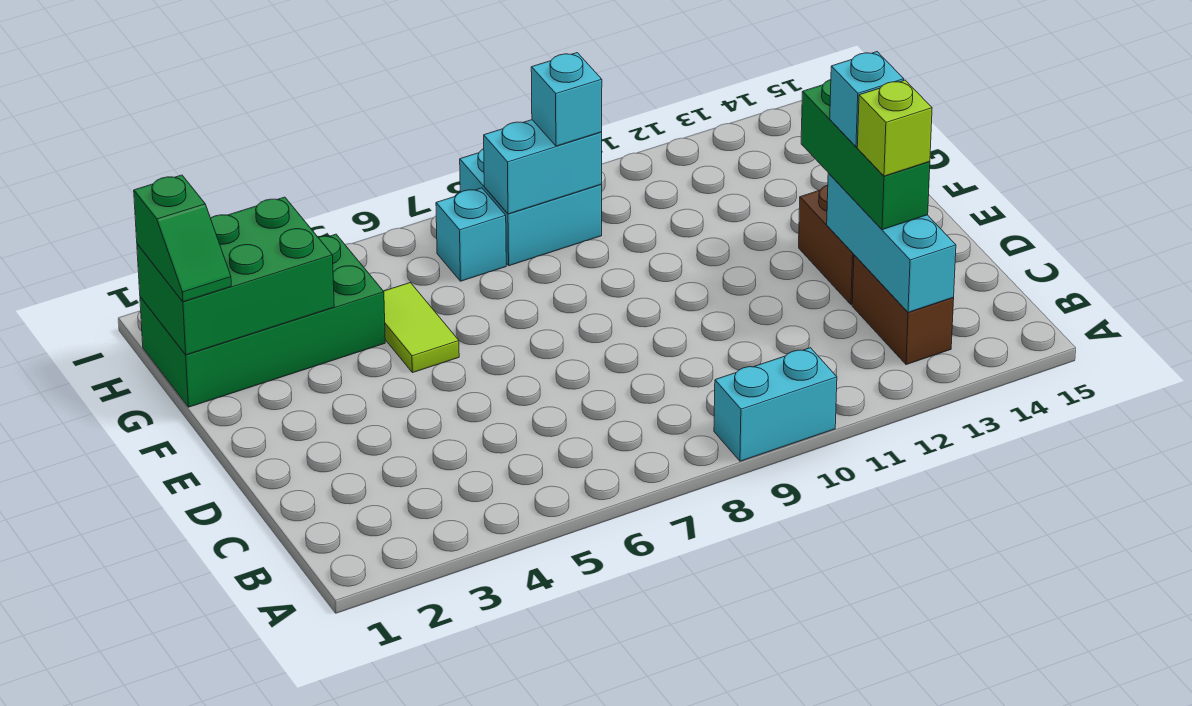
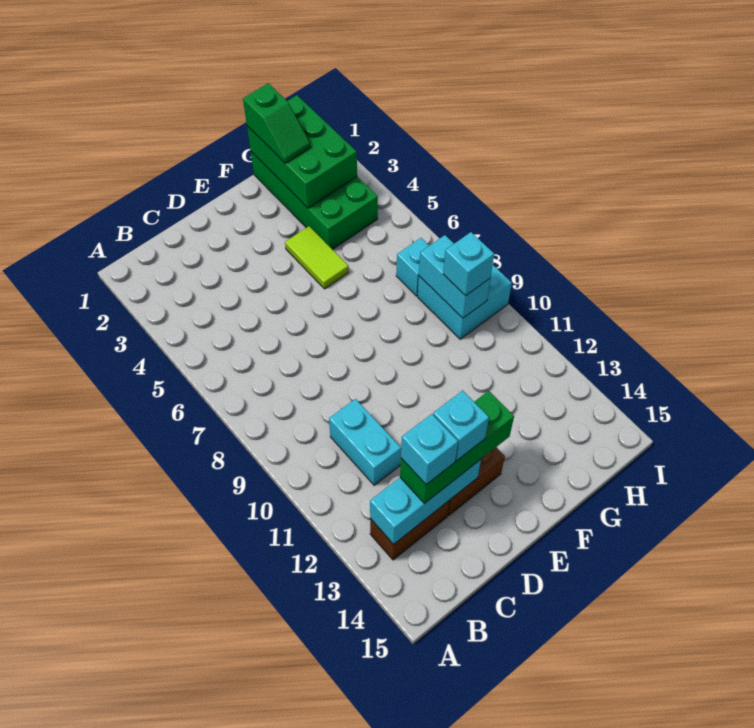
cyan 1x2 brick [714,348,837,461] -> cyan 1x2 brick moved to [329,399,401,485]
lime 1x1 brick [857,80,932,176] -> cyan 1x1 brick [401,414,458,484]
lime 1x2 tile [384,283,459,373] -> lime 1x2 tile turned to [285,226,349,289]
green 1x2 slope [134,175,231,302] -> green 1x2 slope turned to [243,83,310,163]

